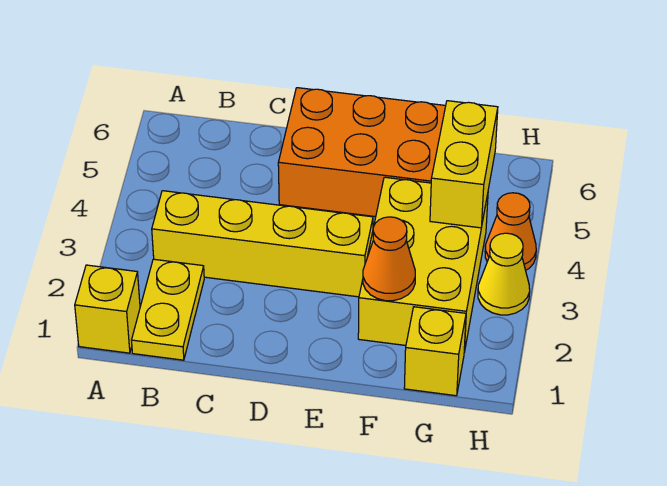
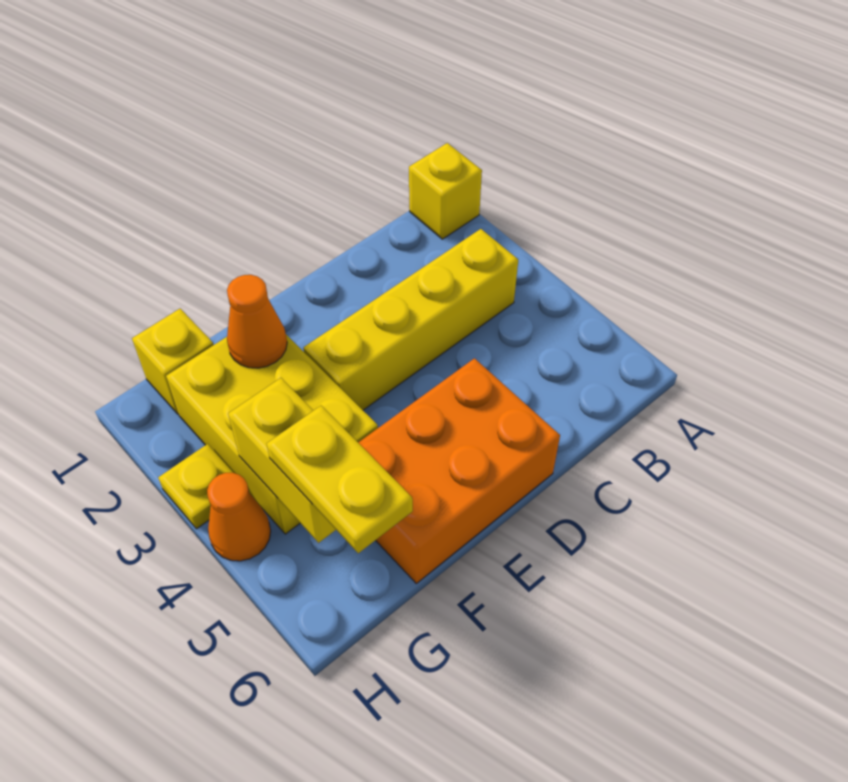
yellow 1x2 plate [132,259,204,360] -> yellow 1x2 plate moved to [266,406,413,553]
yellow 1x1 cone [478,233,530,315] -> yellow 1x1 plate [158,444,233,529]

